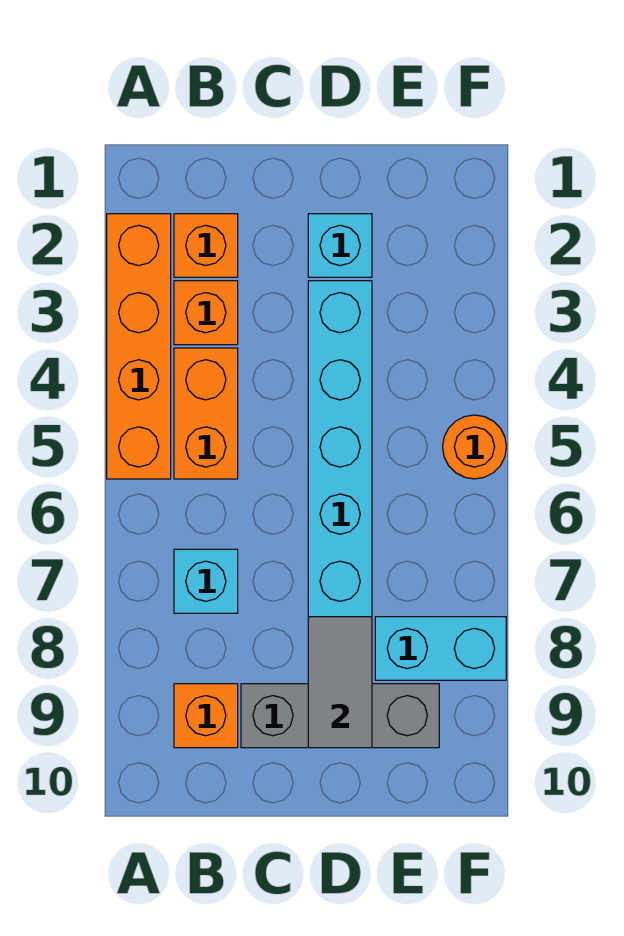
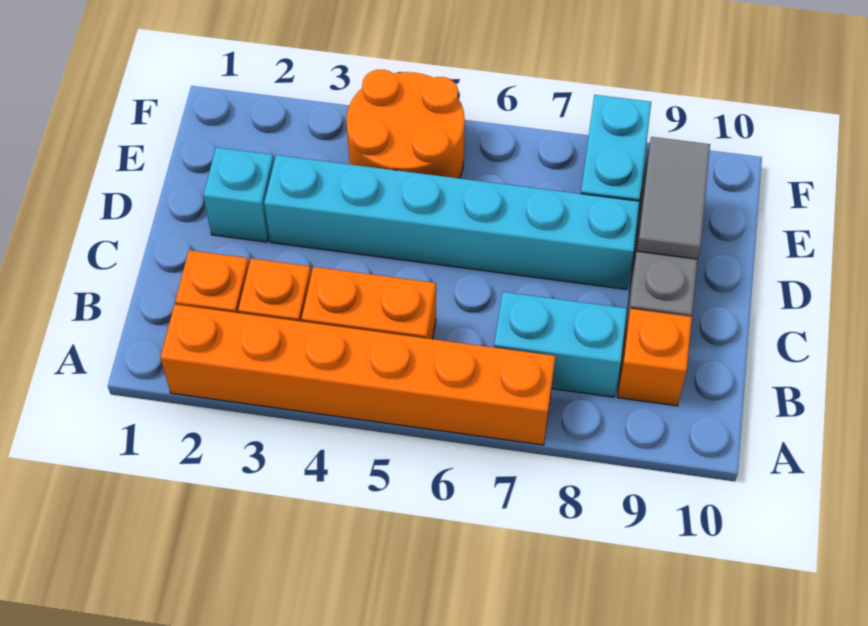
orange 1x4 brick [107,214,171,479] -> orange 1x6 brick [160,305,555,445]
cyan 1x1 brick [174,549,238,613] -> cyan 1x2 brick [494,292,627,397]
grey 1x2 tile [308,617,372,748] -> grey 1x2 tile turned to [637,137,710,259]
orange 1x1 round brick [443,415,506,479] -> orange 2x2 round brick [346,70,465,178]

